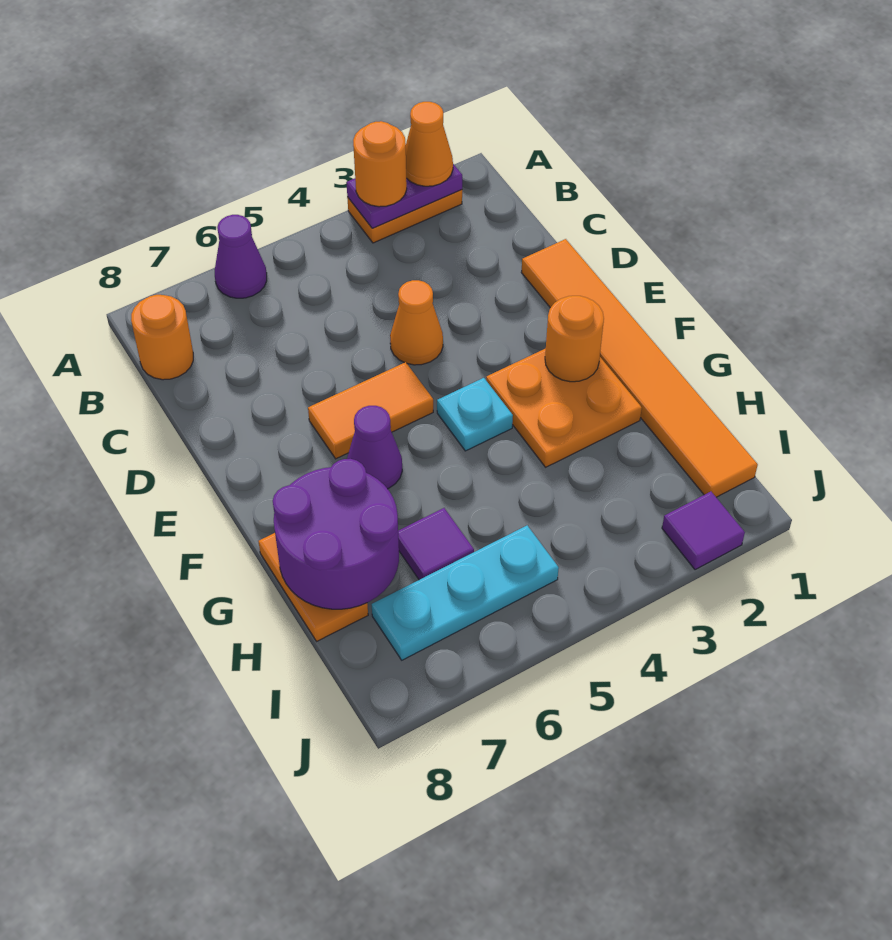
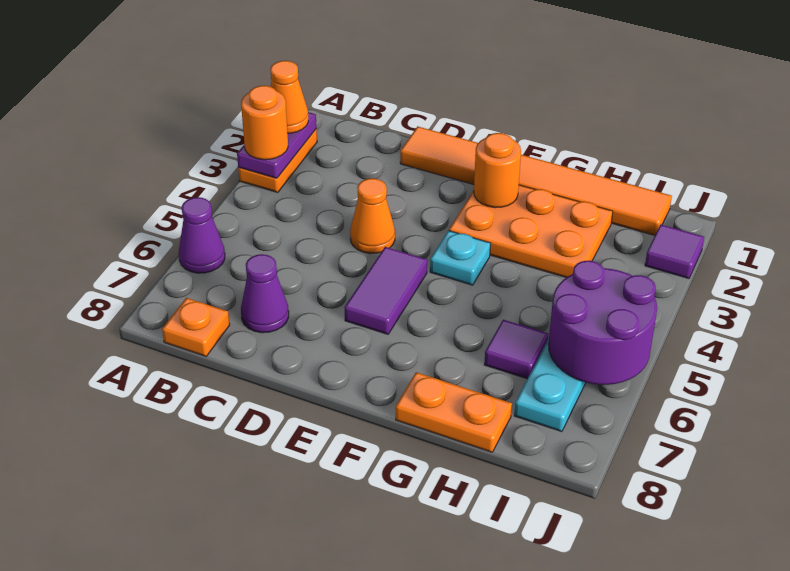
orange 1x1 round brick [131,295,193,380] -> orange 1x1 plate [162,298,230,356]
orange 1x2 tile [308,362,433,459] -> purple 1x2 tile [345,247,427,334]
orange 2x2 plate [486,348,642,467] -> orange 2x3 plate [449,185,613,277]
purple 1x1 cone [347,406,402,489] -> purple 1x1 cone moved to [241,254,289,333]
purple 2x2 round brick [273,459,399,609] -> purple 2x2 round brick moved to [548,261,657,385]

